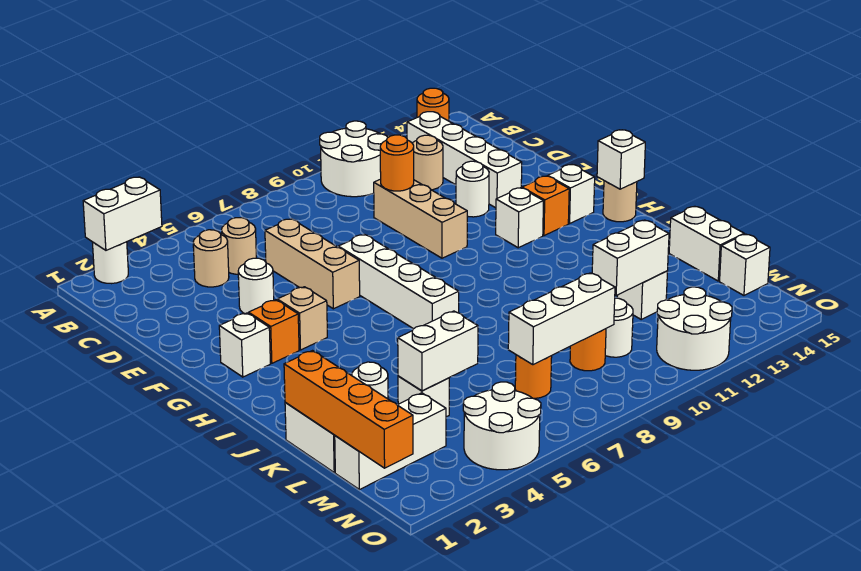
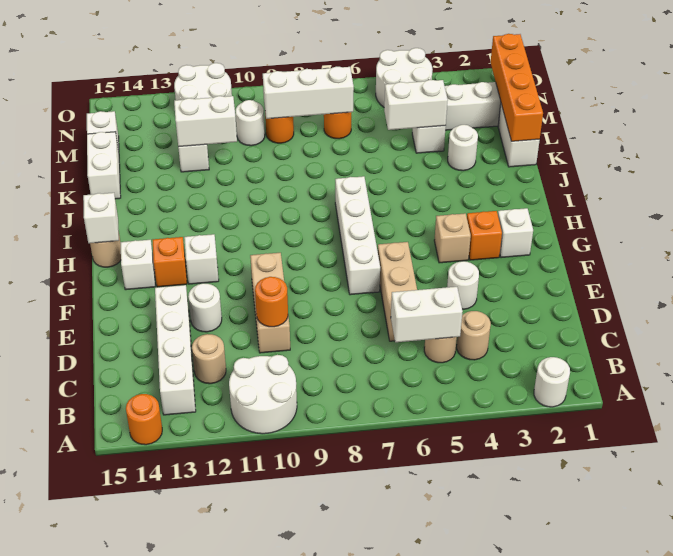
white 1x2 brick [83,177,162,250] -> white 1x2 brick moved to [391,287,463,342]

